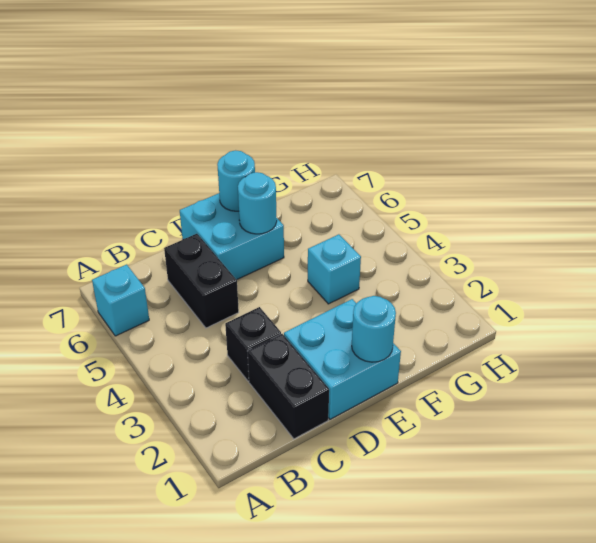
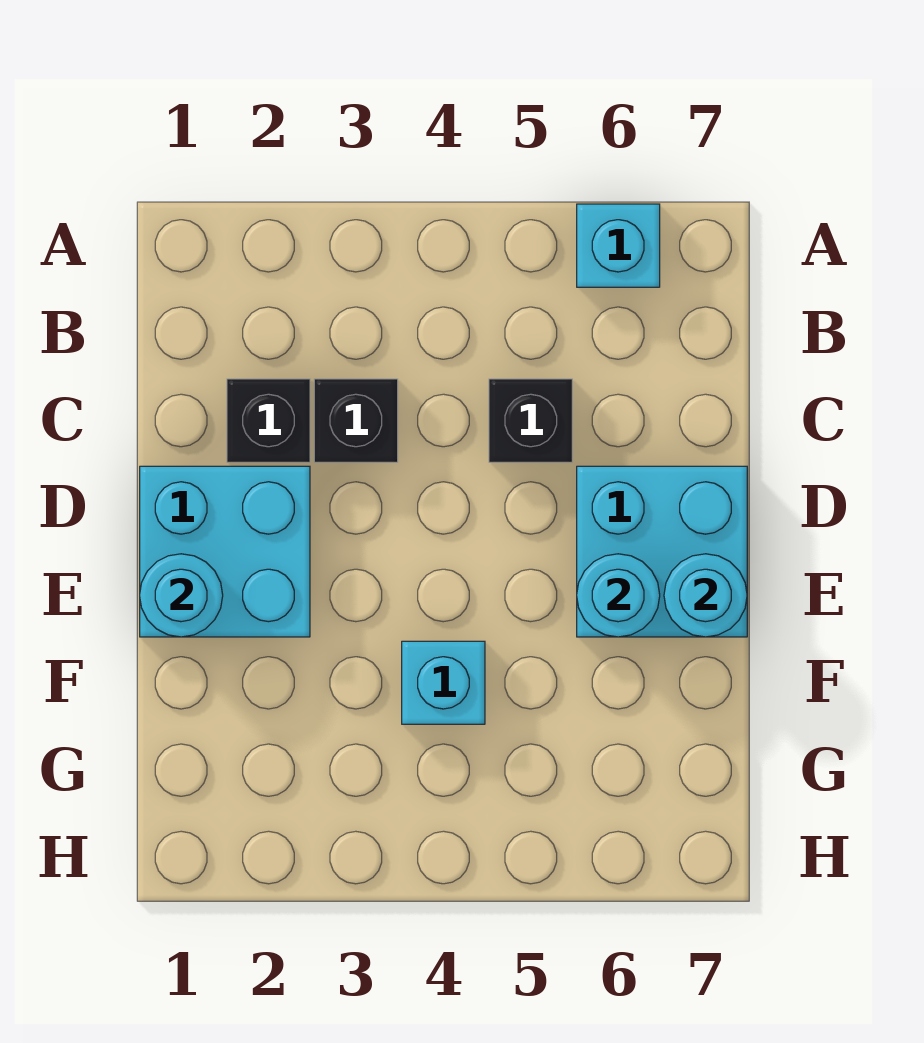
black 1x2 brick [248,334,329,439] -> black 1x1 brick [227,379,310,462]
black 1x2 brick [164,234,239,328] -> black 1x1 brick [489,379,572,462]

